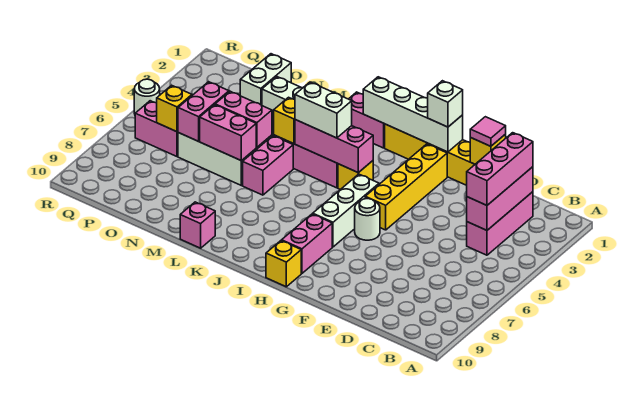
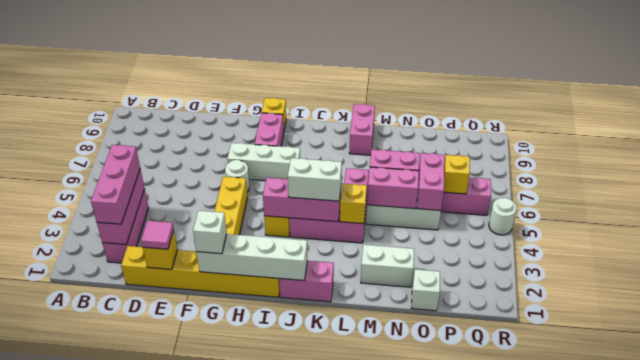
white 1x3 brick [313,174,379,247] -> white 1x3 brick turned to [227,143,300,181]
pink 1x1 brick [180,202,215,248] -> pink 1x2 brick [349,104,375,155]
white 1x2 brick [240,54,291,105] -> white 1x1 brick [412,269,440,311]

